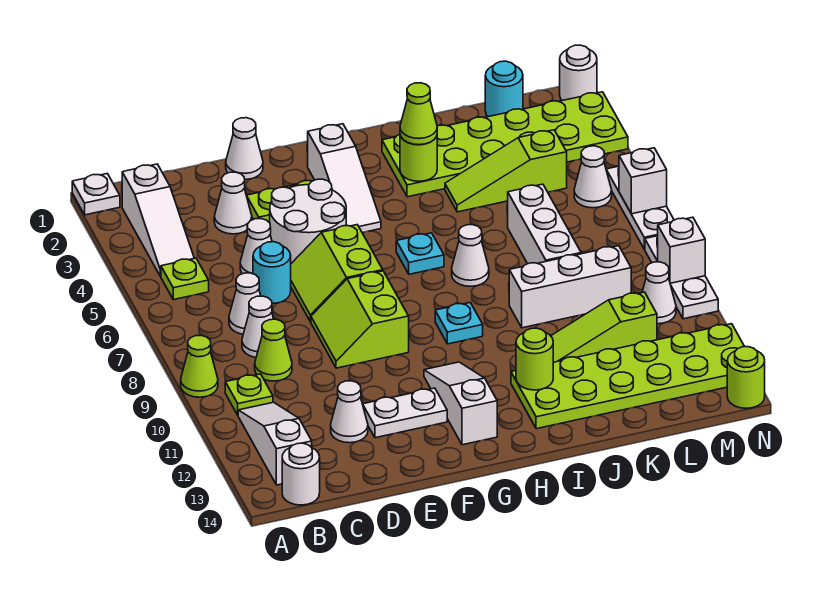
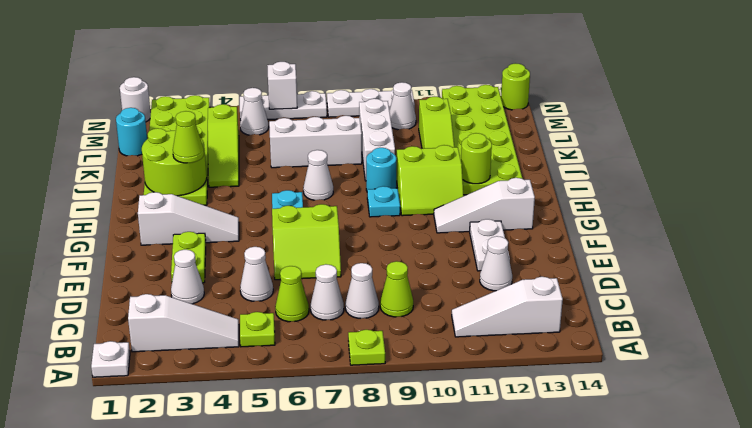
lime 1x1 cone [181,335,218,397] -> lime 1x1 cone moved to [275,266,309,322]
lime 1x1 plate [225,374,273,415] -> lime 1x1 plate moved to [348,330,385,365]
white 1x1 round brick [282,443,320,505] -> none
cyan 1x1 round brick [253,242,291,304] -> cyan 1x1 round brick moved to [366,148,396,191]
white 1x1 cone [226,118,263,180] -> none
white 2x2 round brick [270,179,346,263] -> none
lime 2x2 slope [311,271,409,368] -> lime 2x2 slope moved to [396,145,464,216]
lime 1x1 round brick [400,135,437,181] -> lime 2x2 round brick [142,128,207,196]
white 1x1 brick [658,217,705,283] -> none

